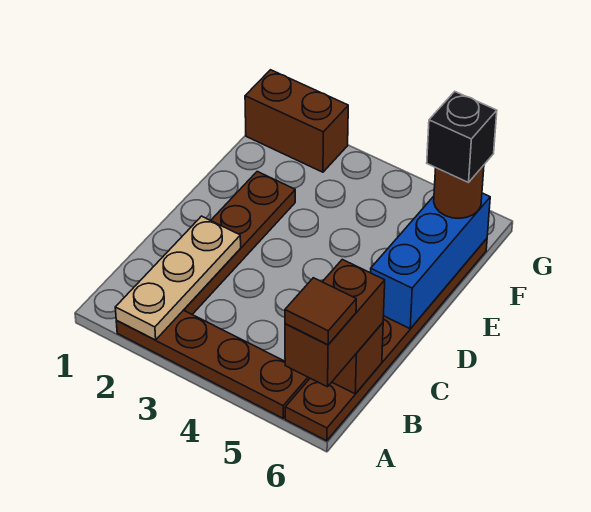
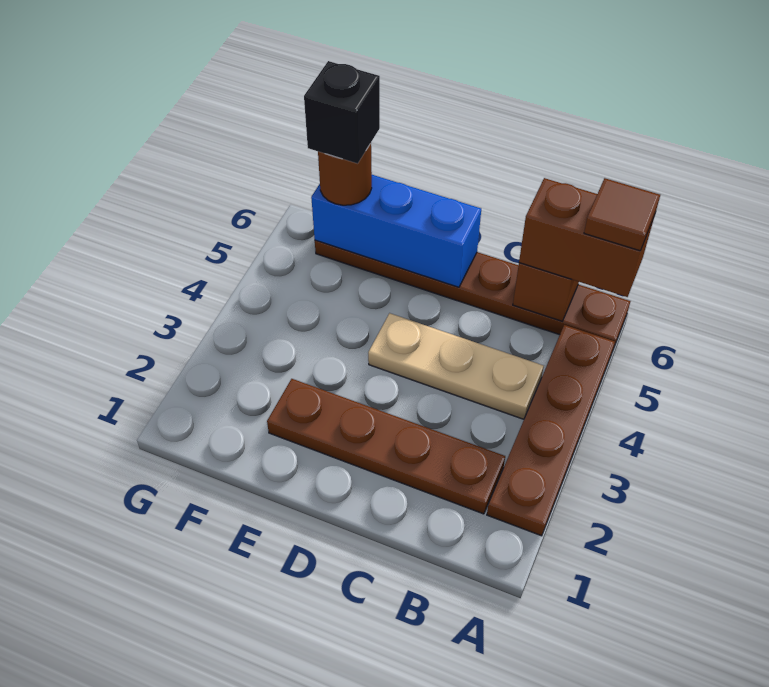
tan 1x3 plate [115,216,241,340] -> tan 1x3 plate moved to [368,313,544,419]
brown 1x2 brick [245,70,348,172] -> none

